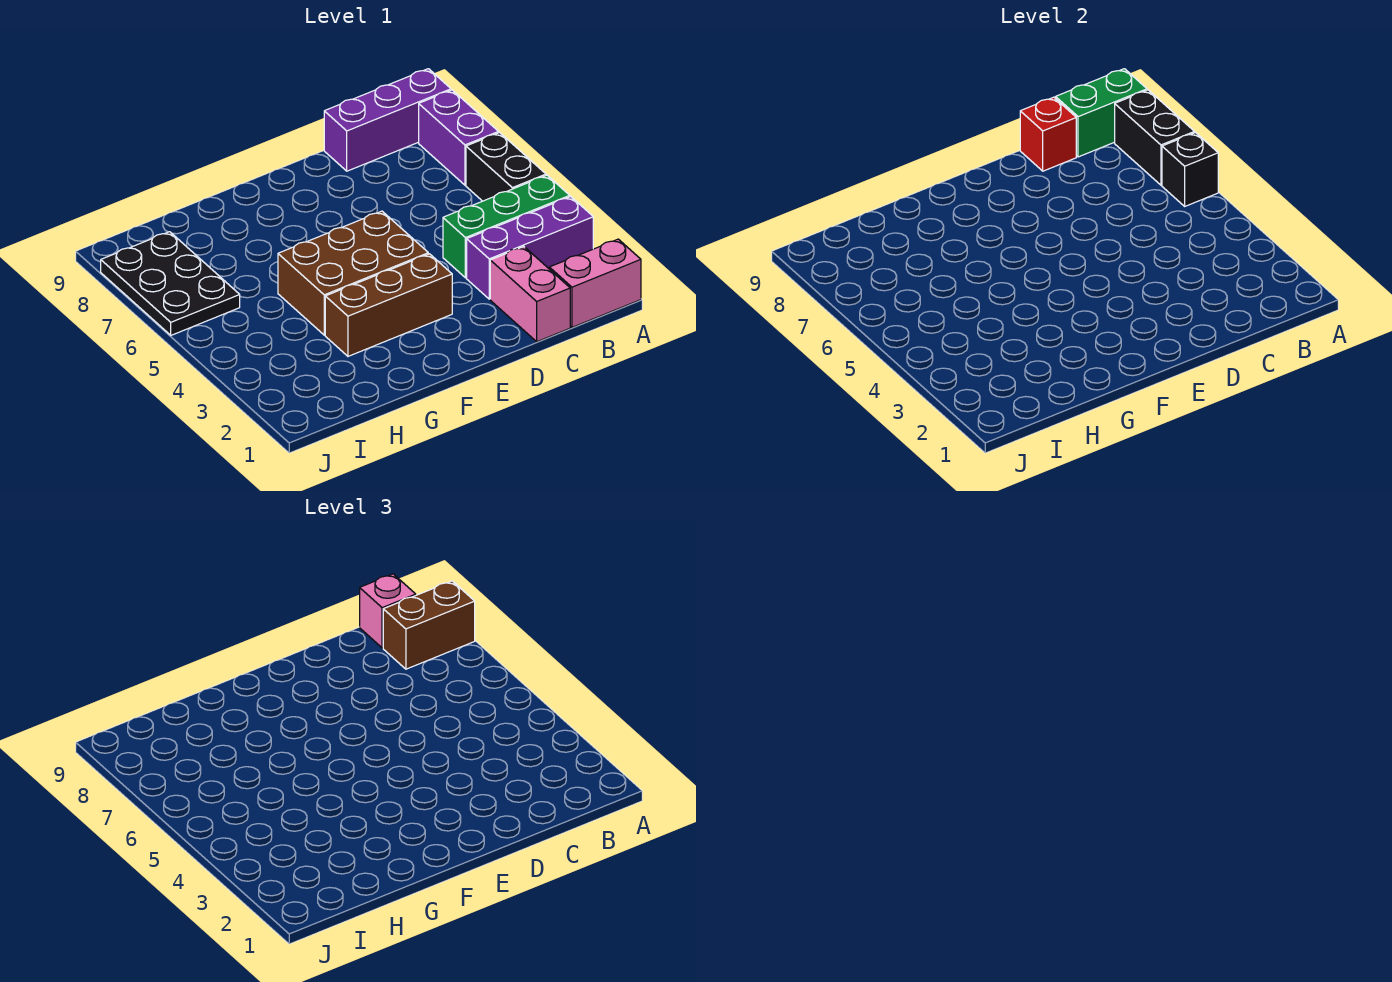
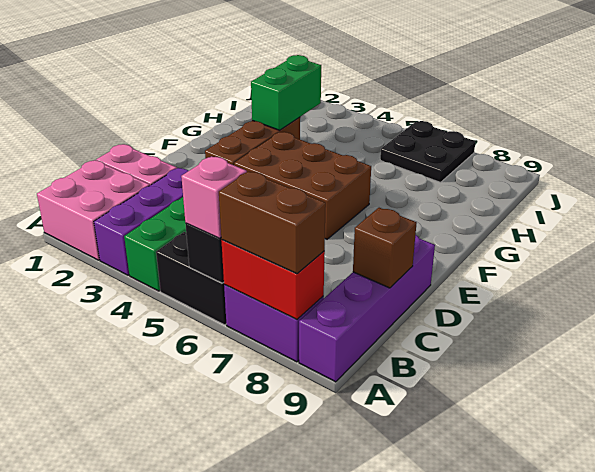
pink 1x2 brick [549,239,641,327] -> pink 2x2 brick [37,160,150,260]
black 1x2 brick [1115,90,1195,185] -> red 1x2 brick [221,240,325,320]
brown 1x2 brick [383,581,475,669] -> brown 1x2 brick turned to [219,171,326,274]
purple 1x3 brick [324,69,451,171] -> purple 1x4 brick [299,235,435,382]
green 1x2 brick [1056,69,1147,157] -> green 1x2 brick moved to [251,55,321,130]
pink 1x1 brick [360,574,416,648] -> pink 1x1 brick moved to [181,156,247,238]
red 1x1 brick [1020,97,1076,171] -> brown 1x1 brick [353,208,417,288]
brown 2x3 brick [278,211,428,335] -> brown 2x3 brick turned to [234,132,371,239]
black 2x3 plate [101,232,240,335] -> black 2x2 plate [380,121,476,182]

